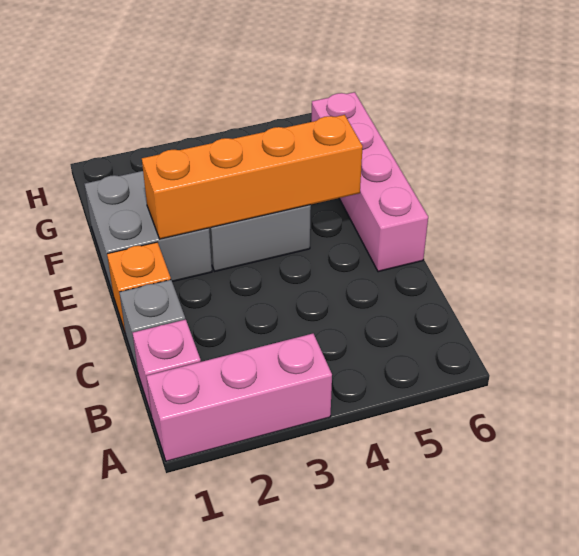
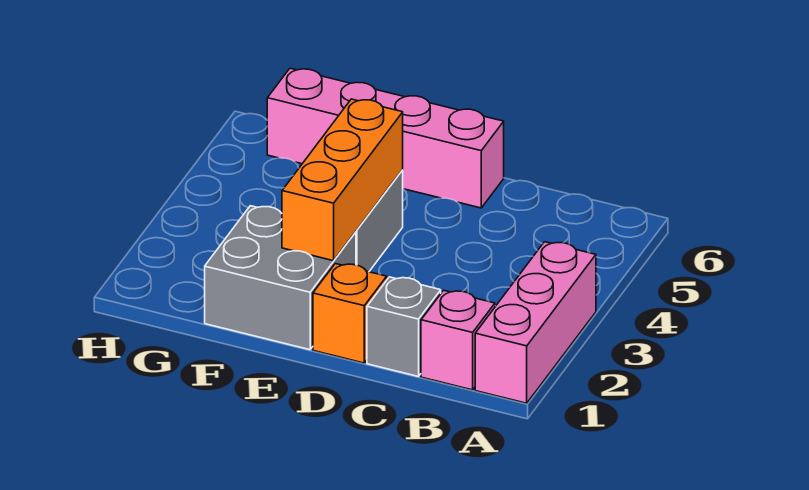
orange 1x4 brick [142,115,363,239] -> orange 1x3 brick [282,99,403,261]

